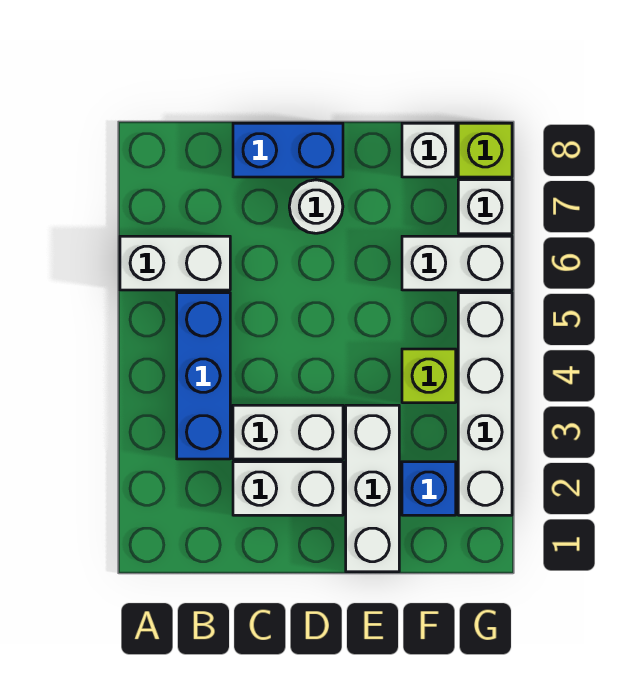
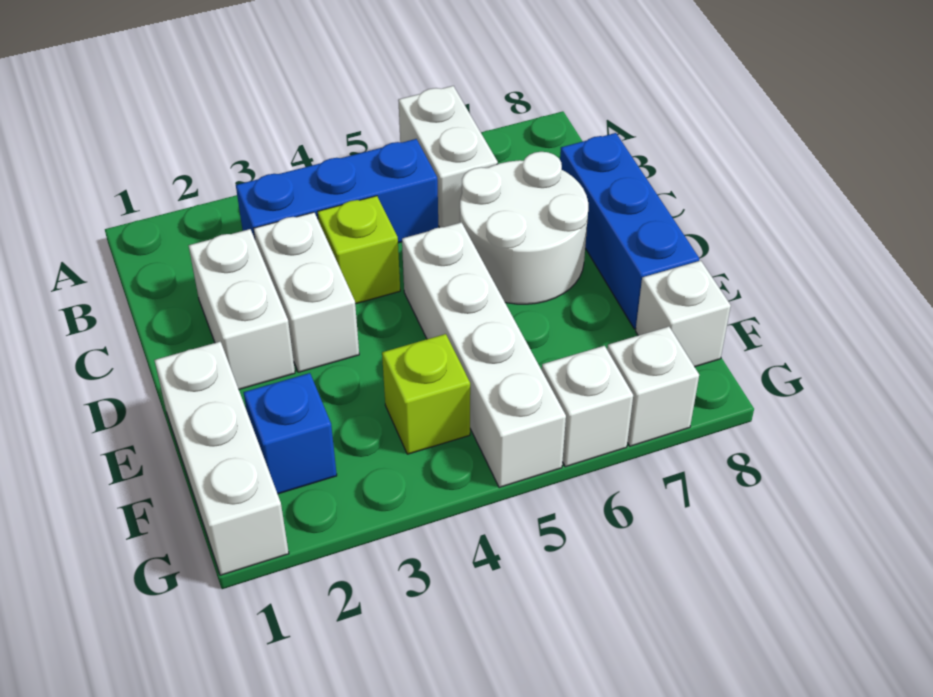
blue 1x2 brick [233,123,343,177] -> blue 1x3 brick [560,133,699,329]
white 1x1 round brick [289,180,343,233] -> white 2x2 round brick [460,152,588,304]
white 1x3 brick [346,405,399,572] -> white 1x3 brick turned to [154,342,289,575]
white 1x2 brick [402,236,512,290] -> white 1x1 brick [542,346,633,467]
white 1x4 brick [458,293,512,515] -> white 1x4 brick turned to [402,222,566,488]
lime 1x1 brick [458,123,512,177] -> lime 1x1 brick moved to [318,196,400,304]

